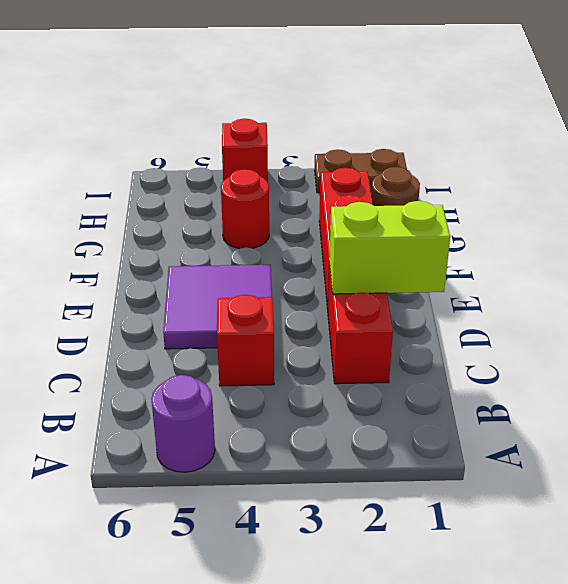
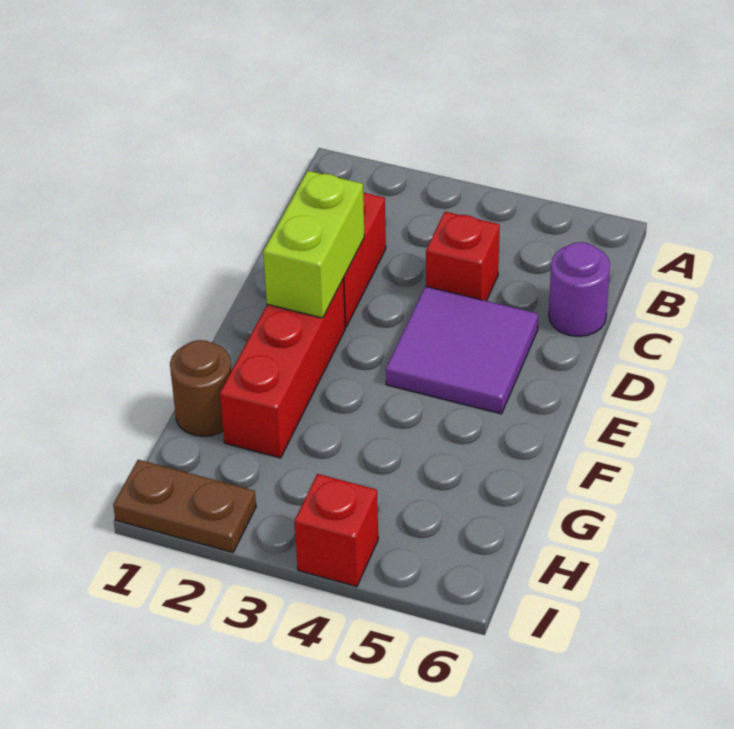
purple 1x1 round brick [151,375,215,472] -> purple 1x1 round brick moved to [549,242,610,337]
lime 1x2 brick [329,201,450,294] -> lime 1x2 brick turned to [263,171,364,318]
red 1x1 round brick [221,169,269,249] -> none

